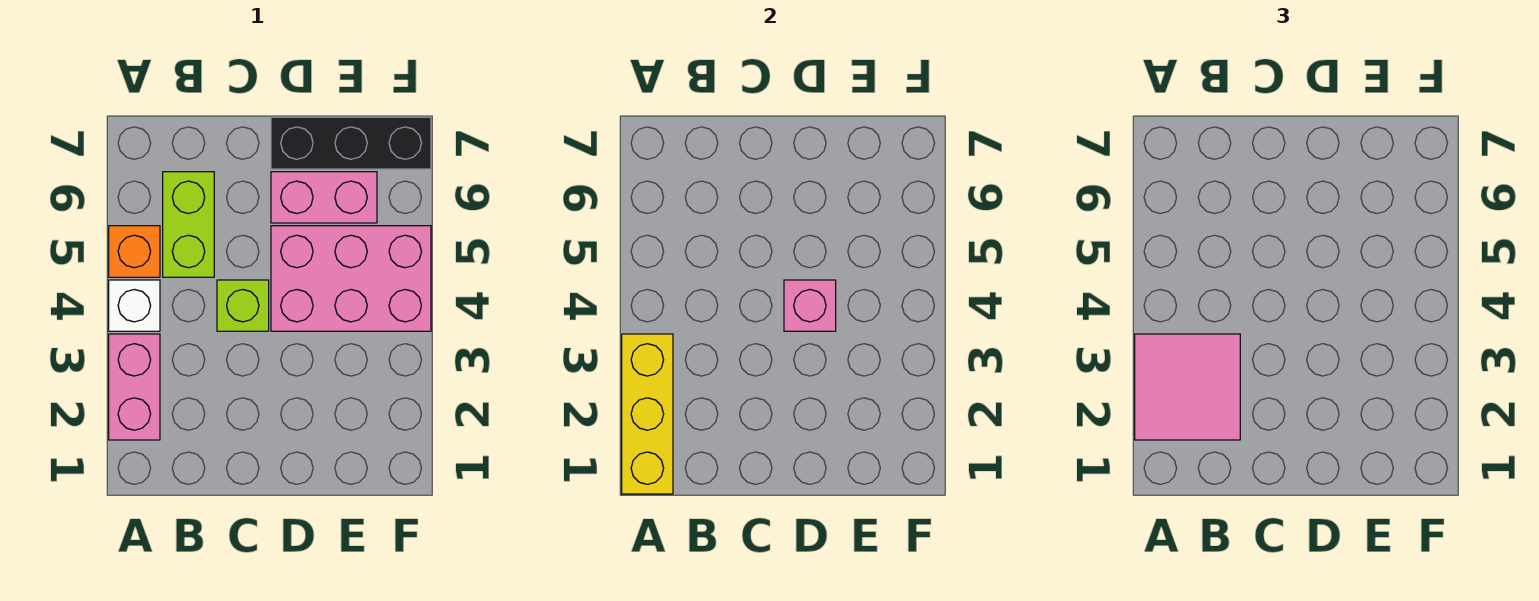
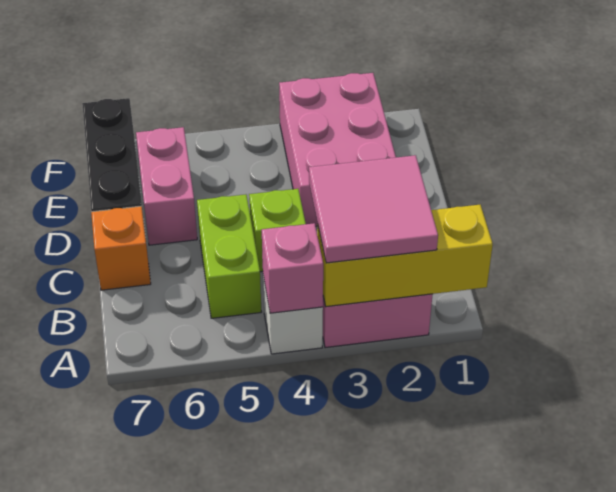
orange 1x1 brick [109,226,160,277] -> orange 1x1 brick moved to [91,206,151,290]
lime 1x2 brick [163,172,214,277] -> lime 1x2 brick turned to [197,195,261,318]
pink 2x3 brick [271,226,431,331] -> pink 2x3 brick moved to [279,73,396,226]
pink 1x1 brick [784,280,836,331] -> pink 1x1 brick moved to [262,223,323,313]

